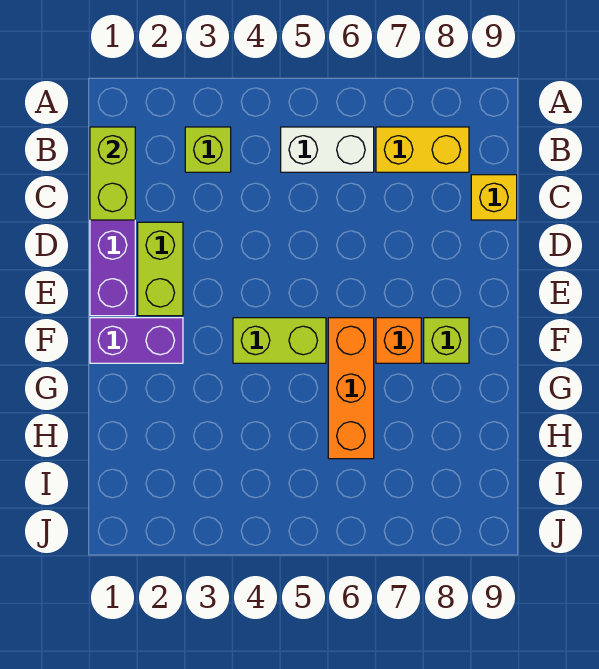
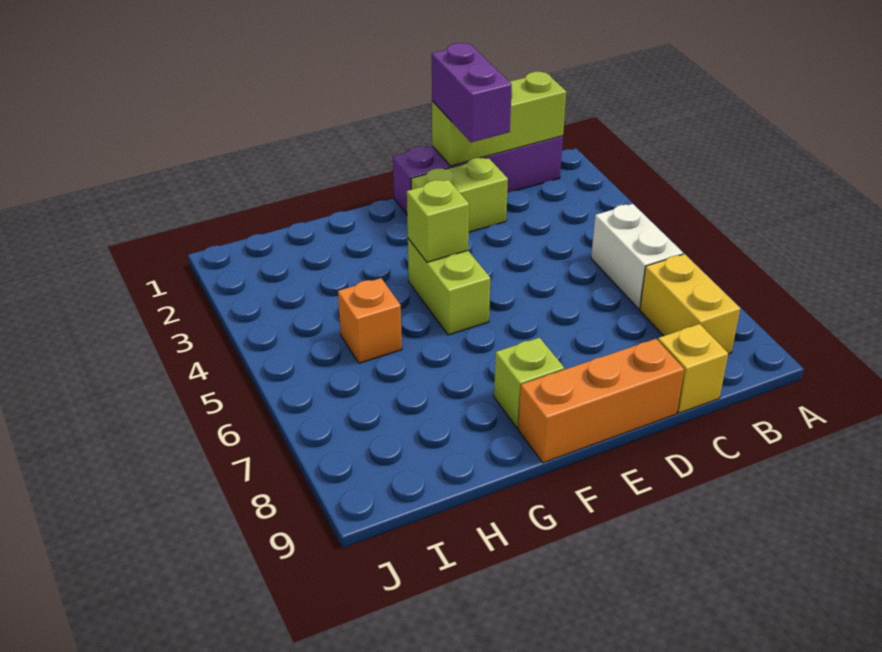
lime 1x2 brick [90,127,135,220] -> lime 1x3 brick [432,72,566,166]
lime 1x1 brick [185,127,231,172] -> lime 1x1 brick moved to [407,180,469,262]
purple 1x2 brick [90,318,183,363] -> purple 1x2 brick moved to [432,43,512,142]
orange 1x3 brick [328,318,374,459] -> orange 1x3 brick moved to [518,339,684,463]
orange 1x1 brick [376,318,421,363] -> orange 1x1 brick moved to [338,278,402,363]

